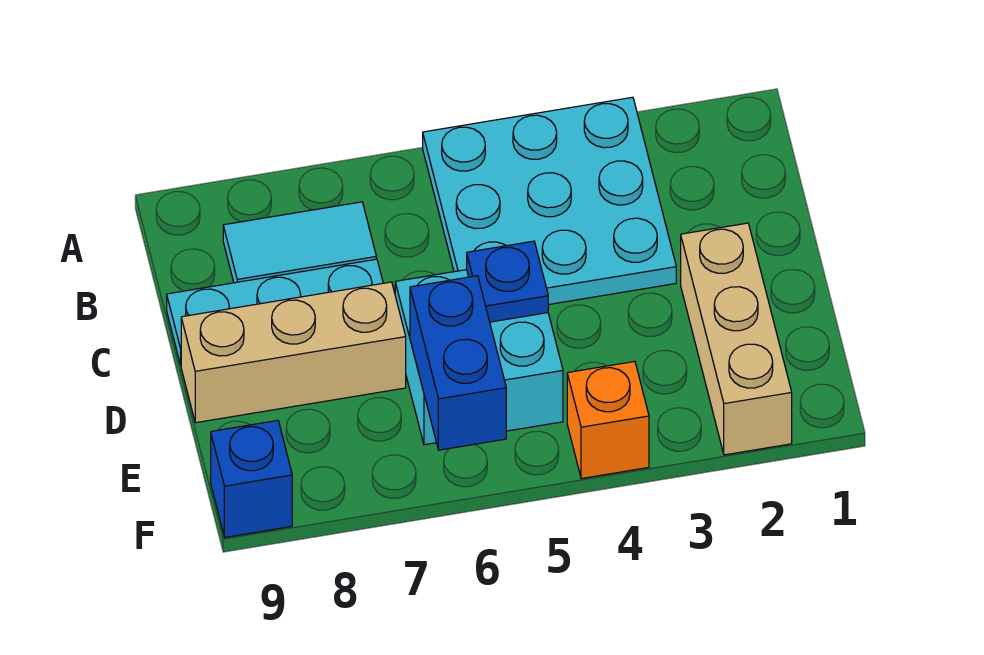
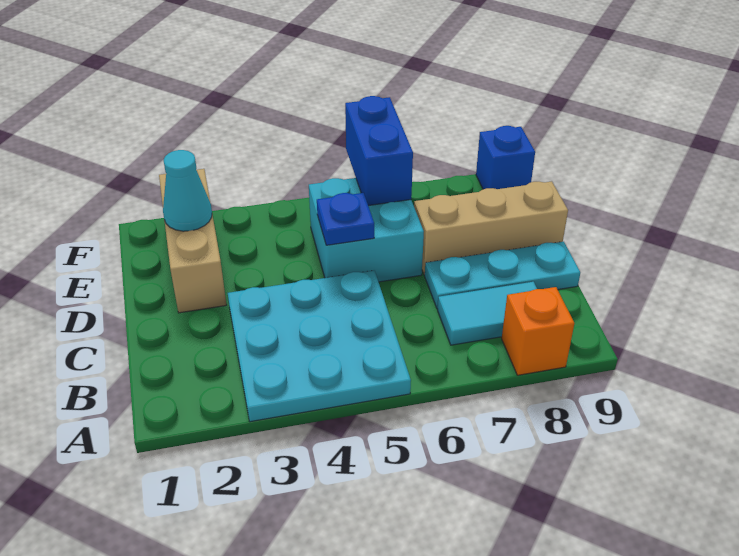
none -> cyan 1x1 cone [163,150,212,231]
orange 1x1 brick [567,361,649,479] -> orange 1x1 brick moved to [502,287,574,375]

